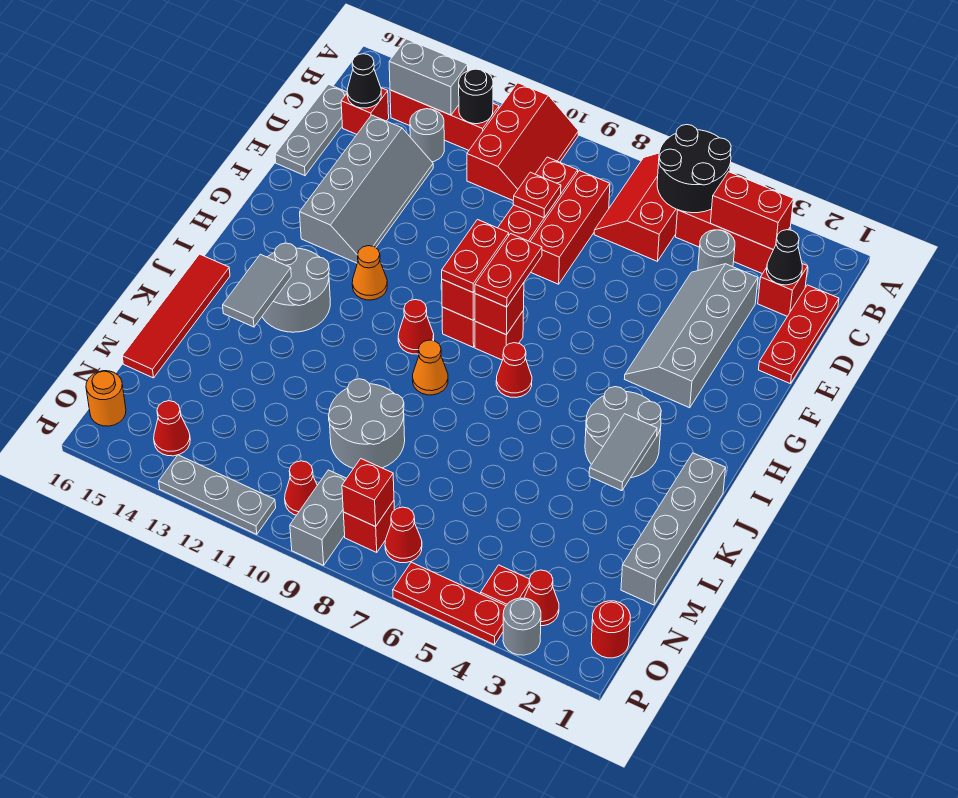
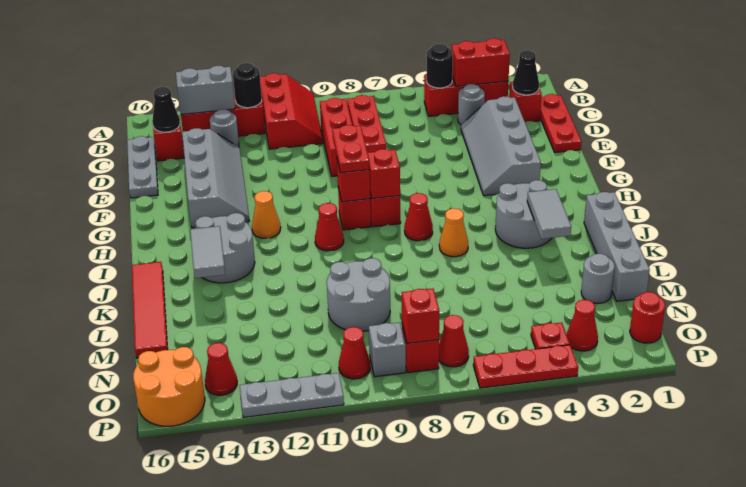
black 2x2 round brick [657,125,731,213] -> black 1x1 round brick [427,44,453,88]
red 2x3 slope [594,153,677,261] -> none
red 1x1 plate [513,172,561,218] -> none
red 1x2 plate [475,234,542,307] -> none
orange 1x1 cone [413,340,448,395] -> orange 1x1 cone moved to [439,208,468,257]
grey 1x2 brick [290,470,347,565] -> grey 1x1 brick [369,322,406,377]
orange 1x1 round brick [86,371,126,426] -> orange 2x2 round brick [133,347,205,426]
grey 1x1 round brick [503,598,541,655] -> grey 1x1 round brick moved to [581,254,615,303]

